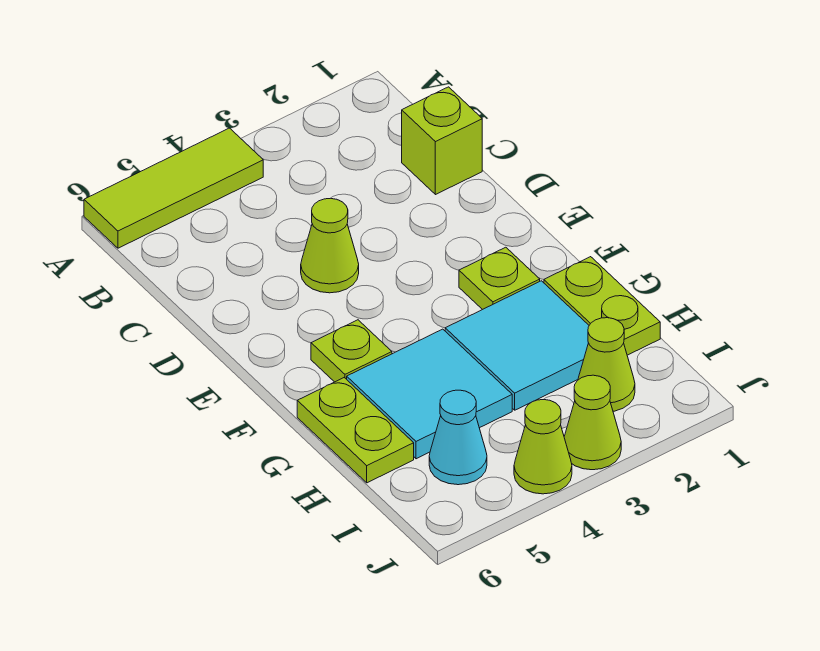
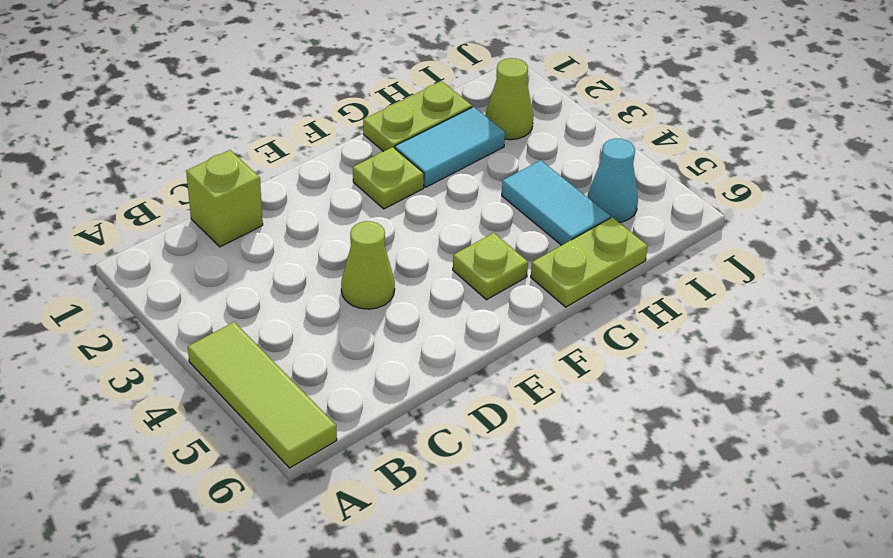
cyan 2x2 tile [445,281,589,410] -> cyan 1x2 tile [395,107,505,187]
cyan 2x2 tile [347,329,512,459] -> cyan 1x2 tile [502,160,610,245]
lime 1x1 cone [564,375,621,470] -> none
lime 1x1 cone [514,400,572,494] -> none

